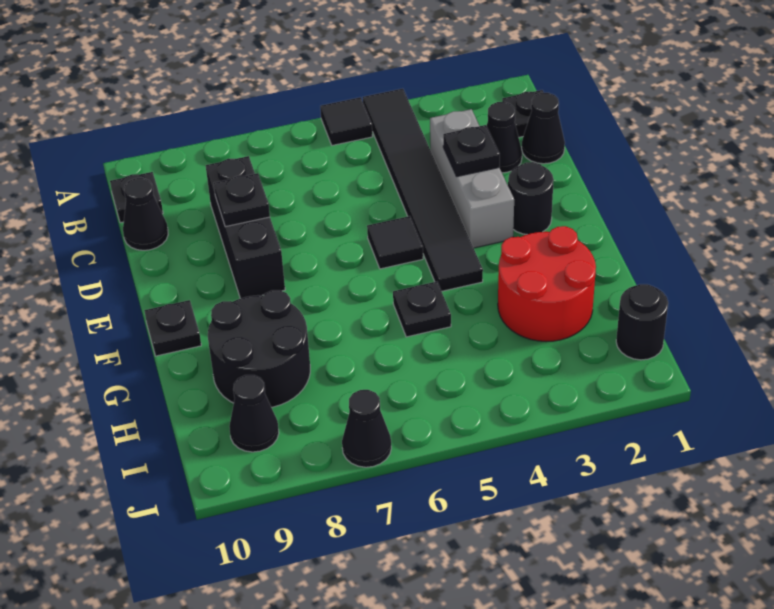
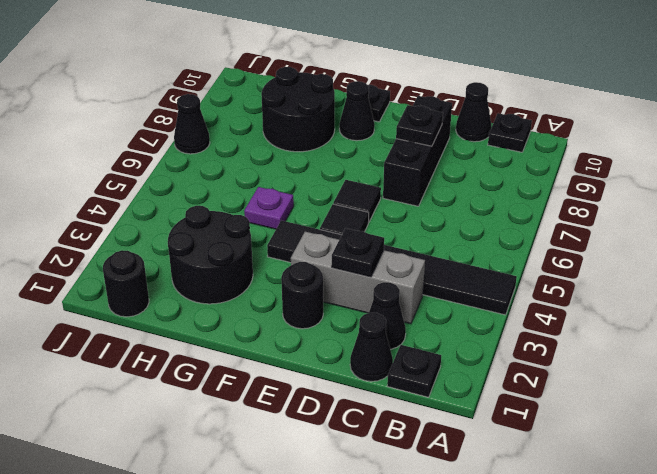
black 1x1 tile [320,97,373,145] -> black 1x1 tile moved to [333,180,381,223]
black 1x3 brick [206,156,285,298] -> black 1x3 brick turned to [383,96,452,206]
red 2x2 round brick [498,226,596,342] -> black 2x2 round brick [168,206,253,304]
black 1x1 plate [393,282,451,337] -> purple 1x1 plate [244,187,294,229]
black 1x1 cone [229,375,279,452] -> black 1x1 cone moved to [339,81,375,141]

